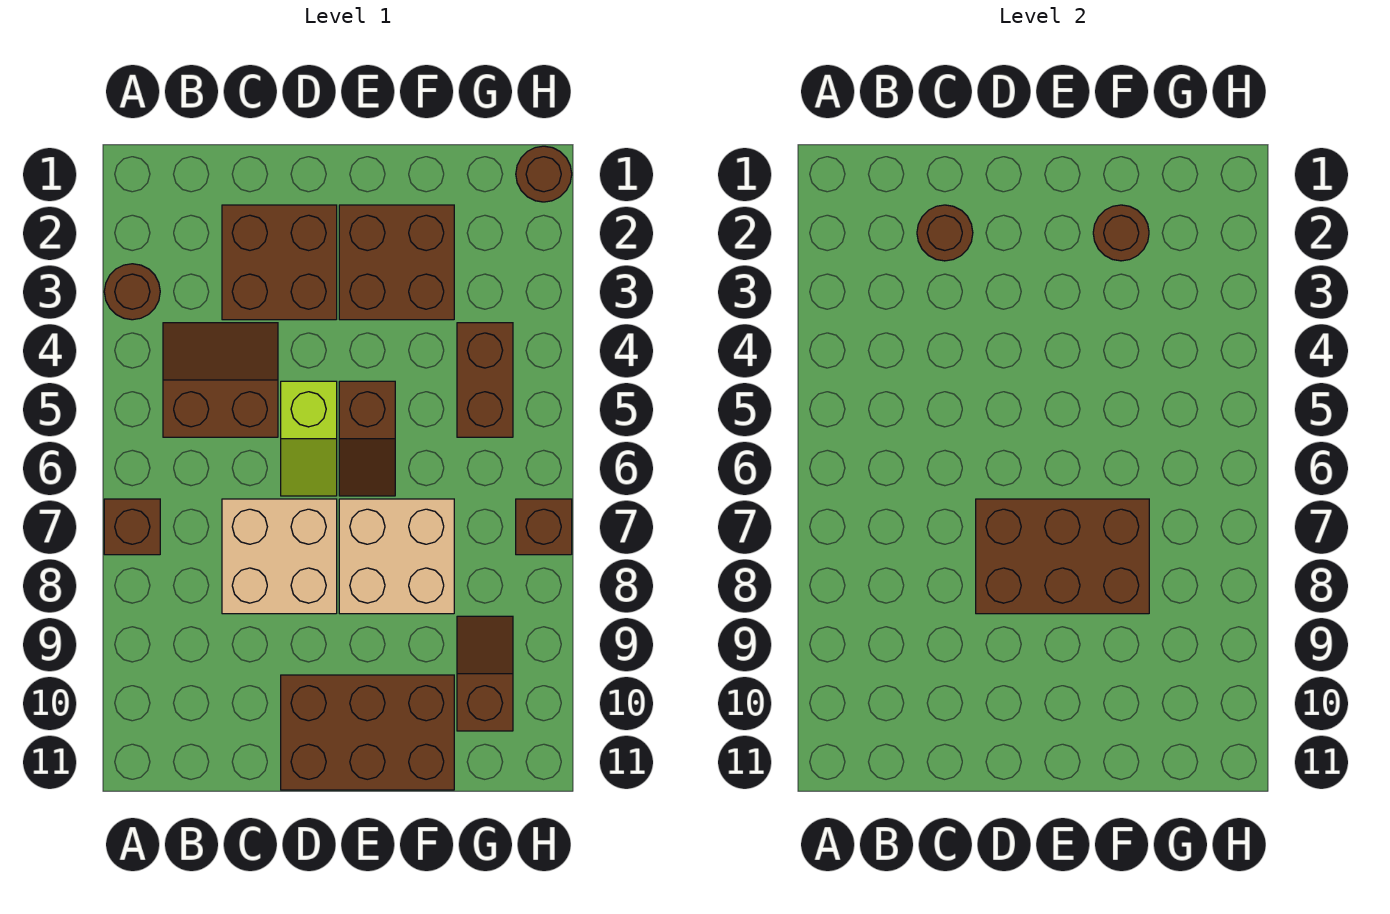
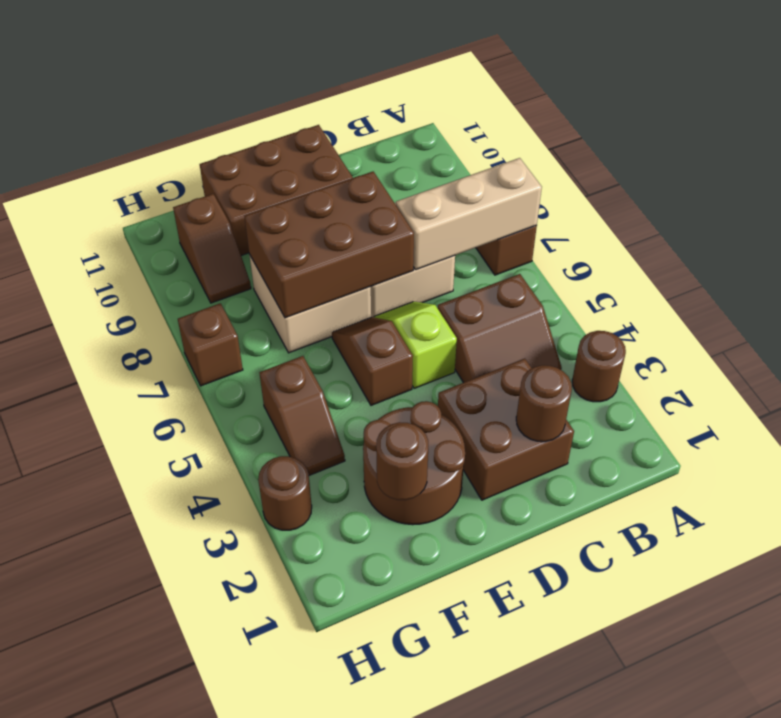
none -> tan 1x3 brick [396,158,542,270]
brown 2x2 brick [339,205,454,320] -> brown 2x2 round brick [363,401,465,525]
brown 1x2 brick [457,323,513,437] -> brown 1x2 slope [259,356,345,475]
brown 1x1 round brick [516,146,572,202] -> brown 1x1 round brick moved to [258,456,312,530]

